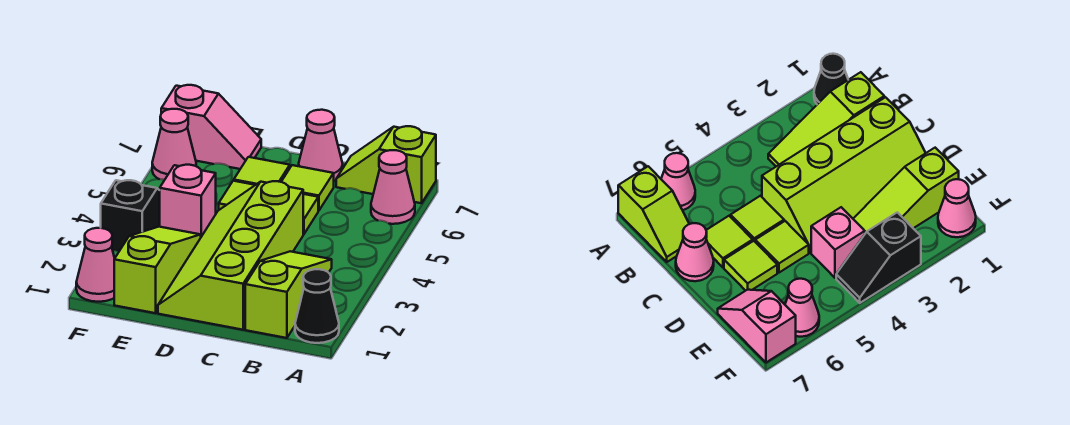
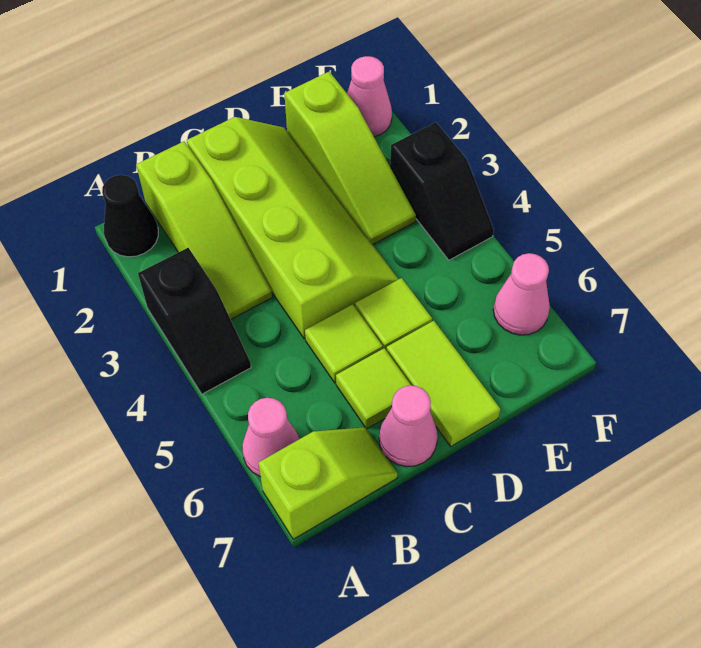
none -> black 1x2 slope [138,248,251,394]
lime 1x1 tile [234,157,290,185] -> lime 1x2 tile [387,321,500,446]
pink 1x1 brick [160,165,216,237] -> none
pink 1x2 slope [161,85,261,169] -> none

